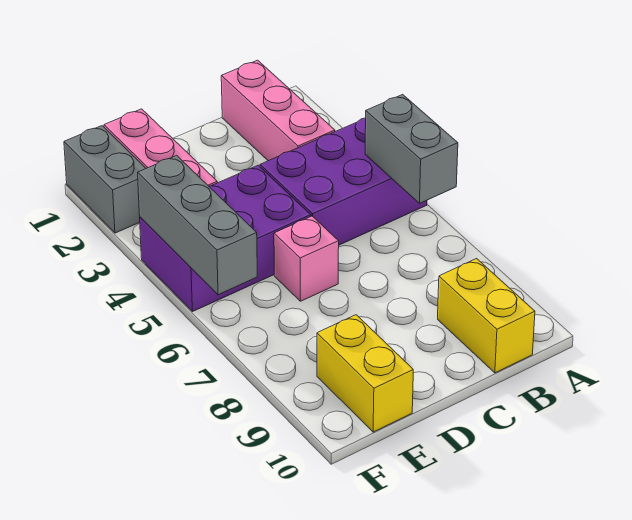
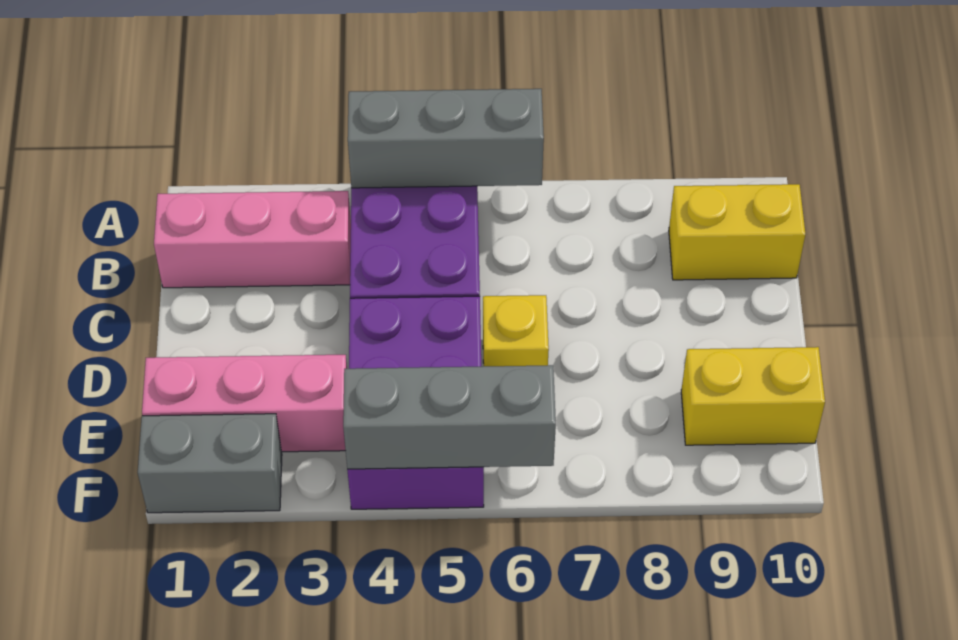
grey 1x2 brick [365,95,458,203] -> grey 1x3 brick [348,89,544,188]
pink 1x1 brick [274,216,339,301] -> yellow 1x1 brick [483,295,549,366]

